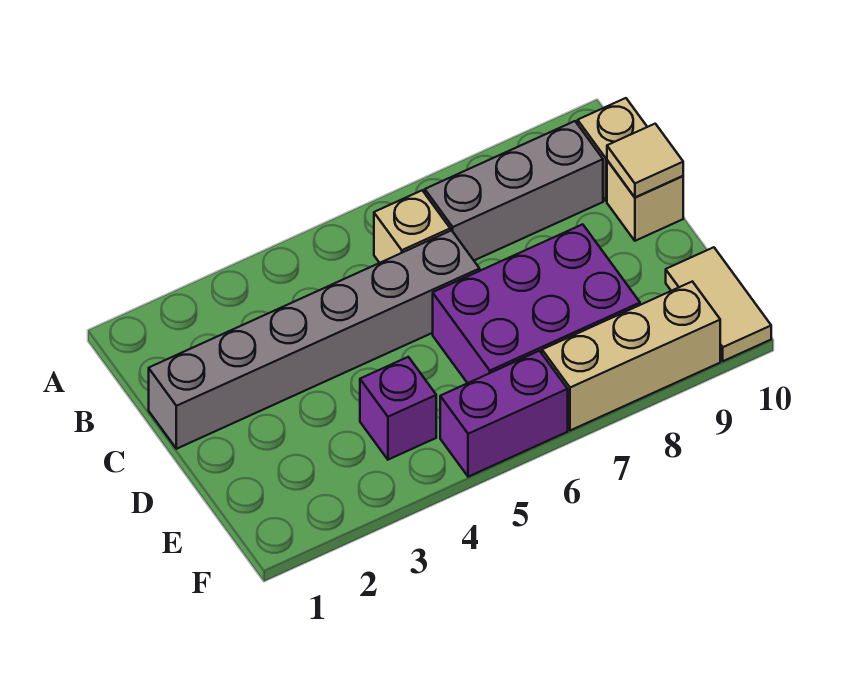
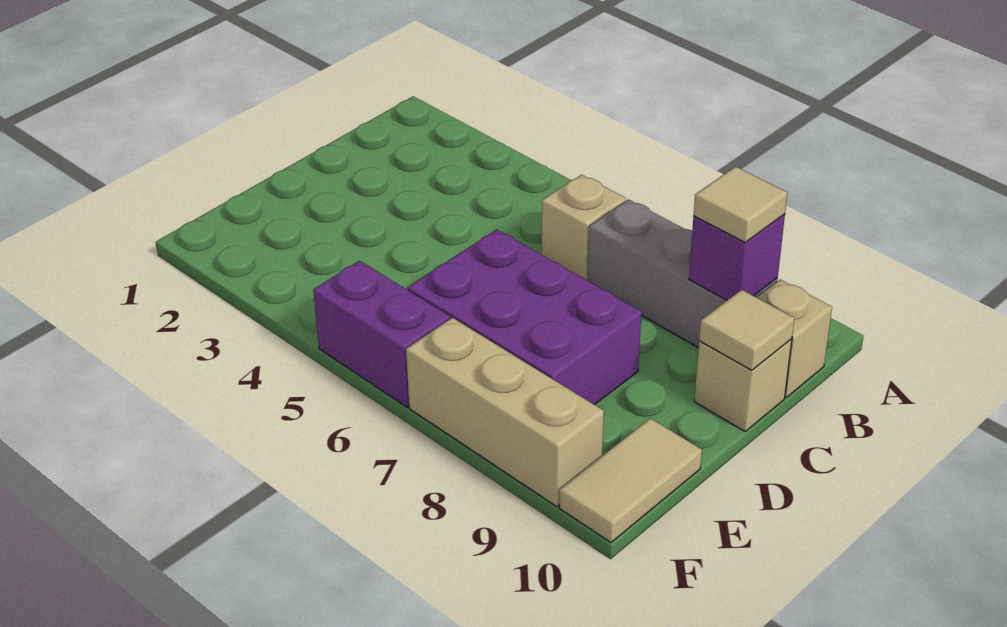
none -> tan 1x1 tile [694,167,787,242]
grey 1x6 brick [149,231,480,449] -> none
purple 1x1 brick [360,357,436,460] -> purple 1x1 brick moved to [689,214,785,300]

